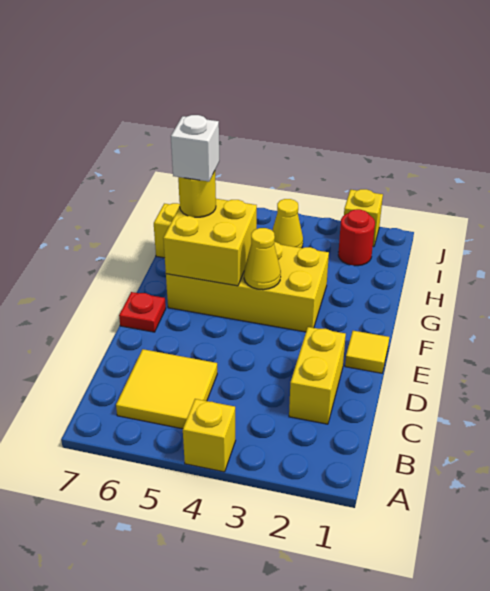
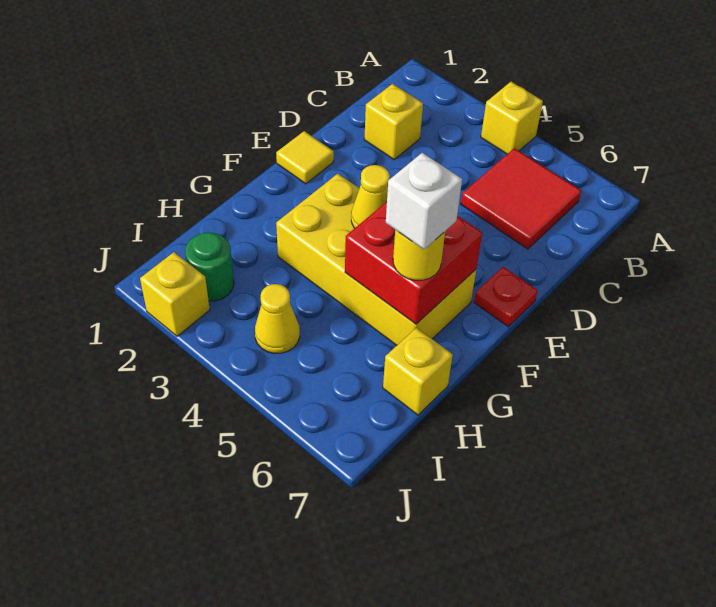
yellow 2x2 tile [116,349,217,429] -> red 2x2 tile [461,148,581,249]
yellow 1x2 brick [289,327,346,424] -> yellow 1x1 brick [364,84,423,160]
yellow 2x2 brick [163,199,257,286] -> red 2x2 brick [345,202,482,324]
red 1x1 round brick [338,209,375,266] -> green 1x1 round brick [185,232,234,301]

